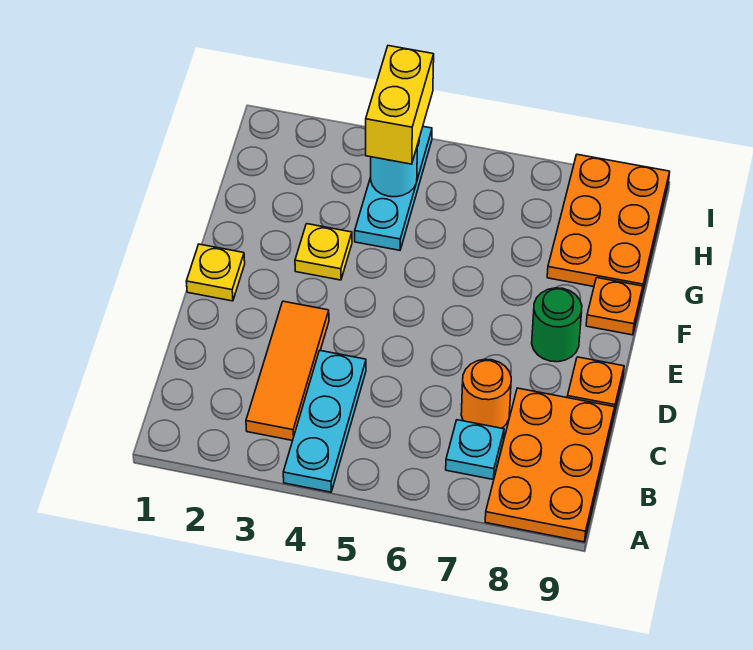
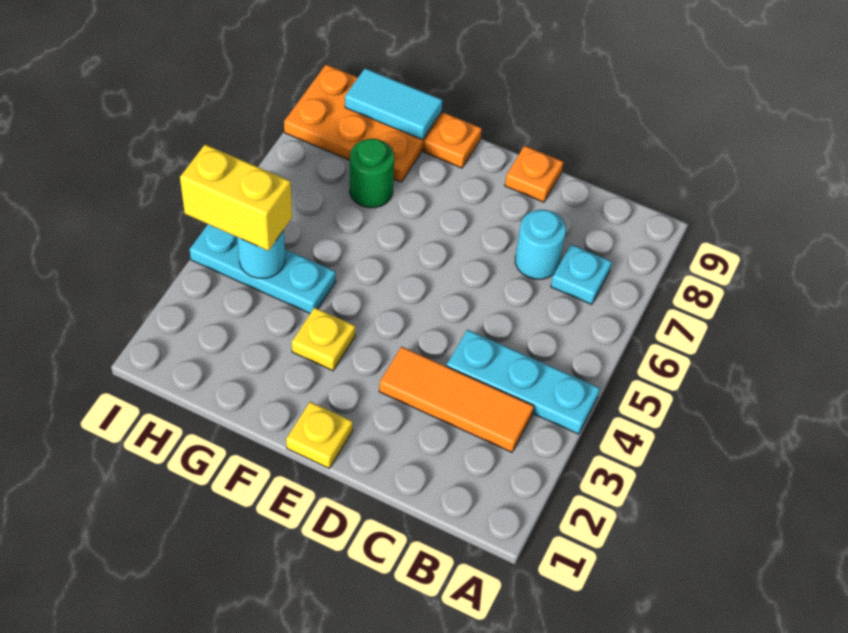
orange 2x3 plate [485,388,615,542] -> none
orange 1x1 round brick [461,359,511,428] -> cyan 1x1 round brick [515,210,566,279]
green 1x1 round brick [532,288,582,362] -> green 1x1 round brick moved to [350,139,394,208]
none -> cyan 1x2 tile [345,68,443,140]

